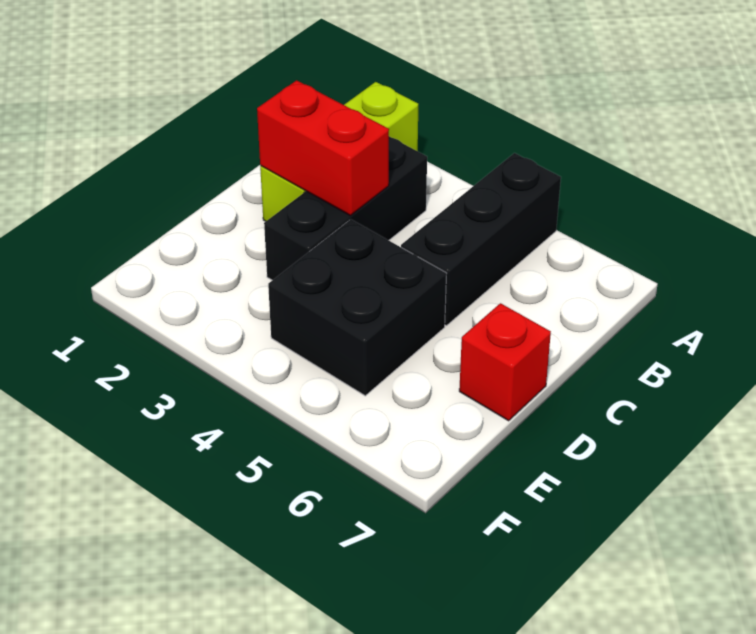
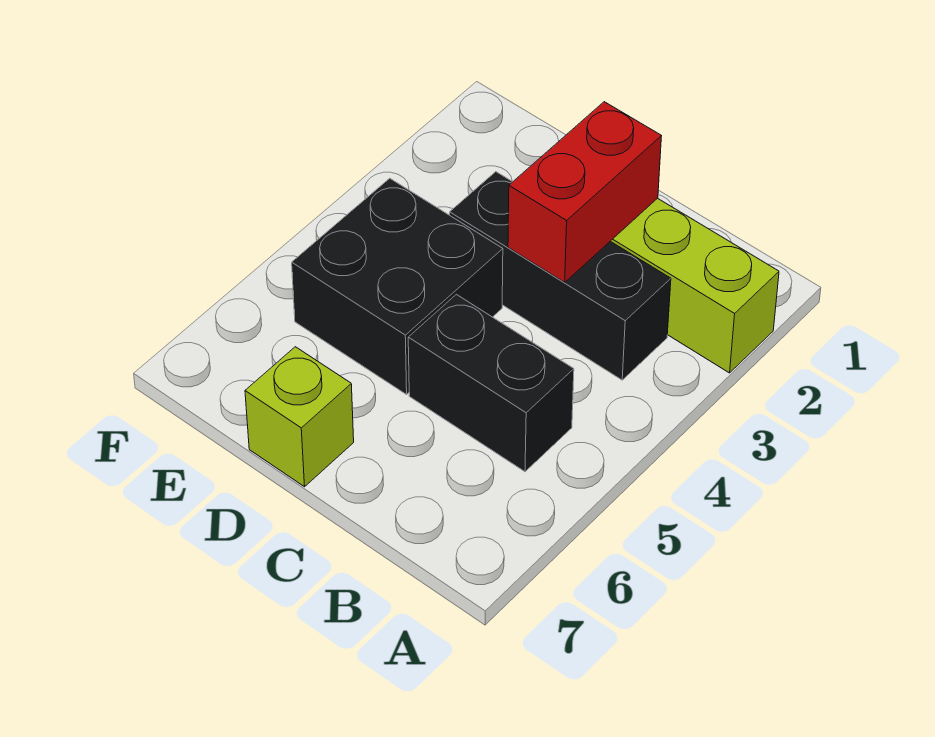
black 1x3 brick [401,153,561,326] -> black 1x2 brick [408,294,574,472]
red 1x1 brick [459,303,551,421] -> lime 1x1 brick [245,347,354,487]

